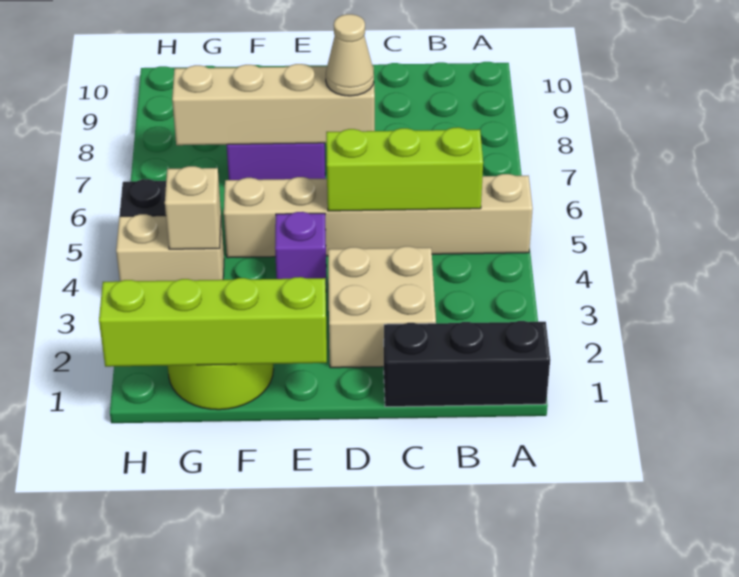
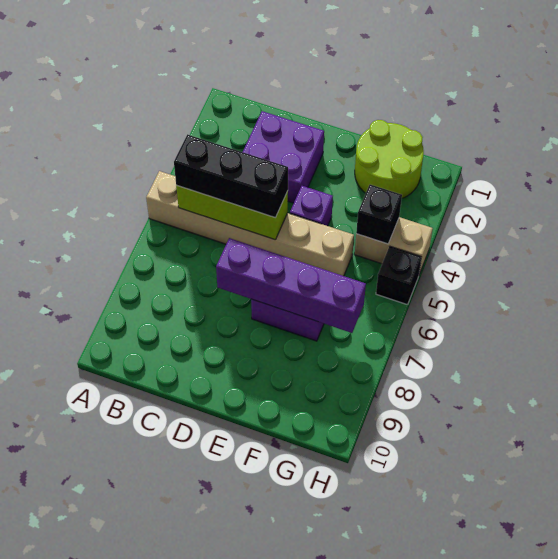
black 1x3 brick [384,321,550,407] -> black 1x3 brick moved to [174,134,288,218]
tan 2x2 brick [328,246,436,368] -> purple 2x2 brick [243,111,324,203]
tan 1x4 brick [172,64,375,145] -> purple 1x4 brick [216,238,366,333]
tan 1x1 cone [326,14,374,96] -> none
lime 1x4 brick [99,277,327,367] -> none
tan 1x1 brick [165,166,221,249] -> black 1x1 brick [356,185,402,244]

